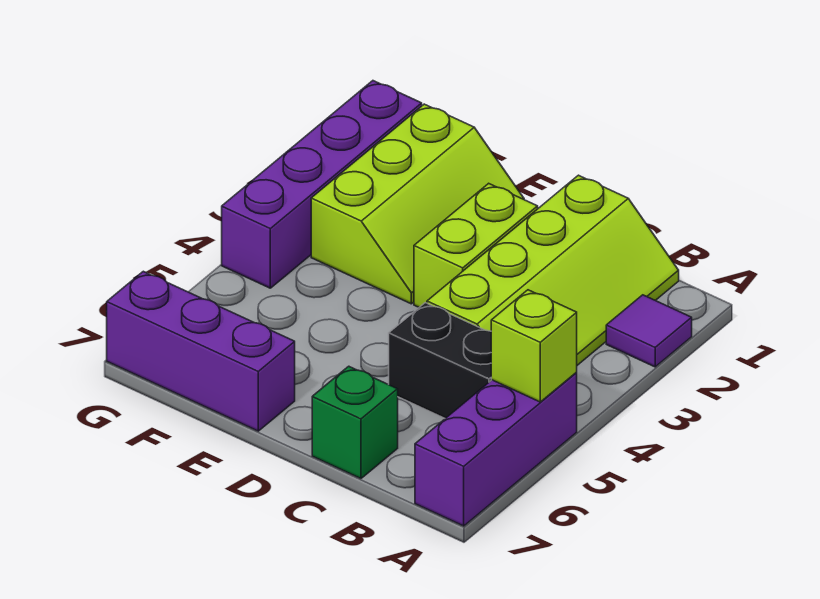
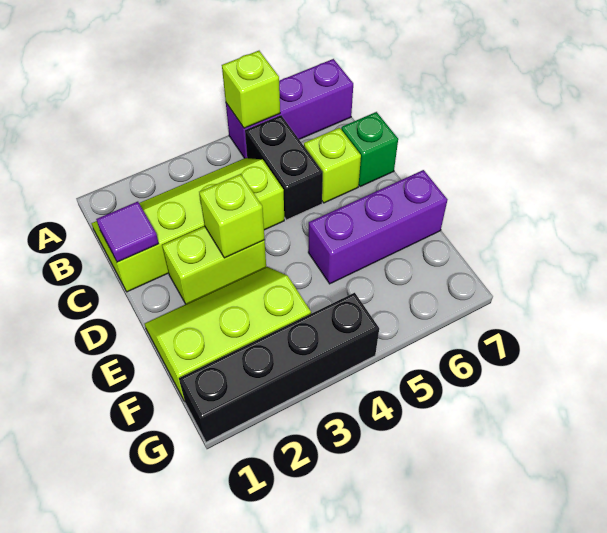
purple 1x1 tile [606,295,692,367] -> purple 1x1 tile moved to [96,202,159,262]
none -> lime 1x1 brick [304,128,361,203]
none -> lime 1x1 brick [199,174,265,258]
purple 1x3 brick [107,271,295,431] -> purple 1x3 brick turned to [308,170,447,284]
purple 1x4 brick [222,81,422,288] -> black 1x4 brick [179,293,379,442]

